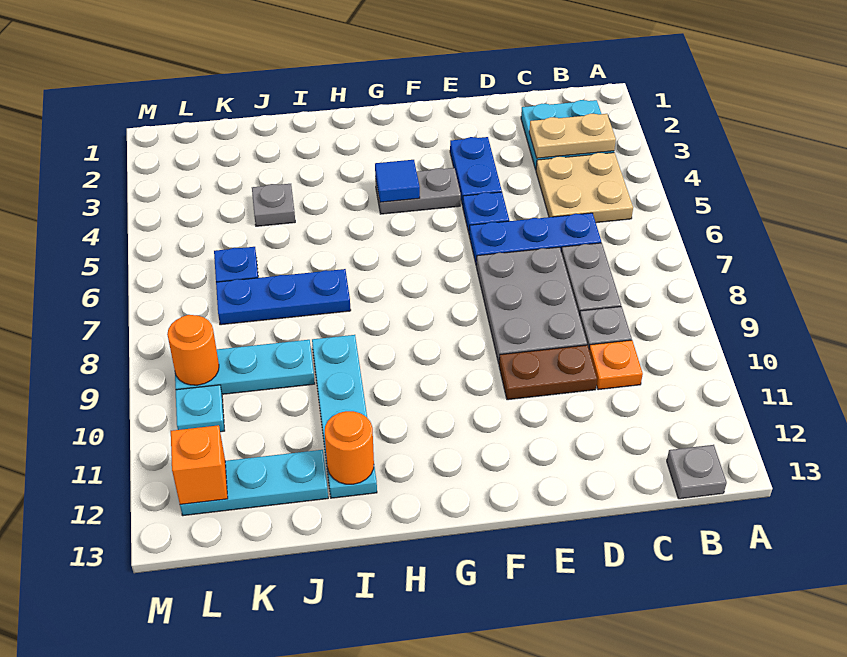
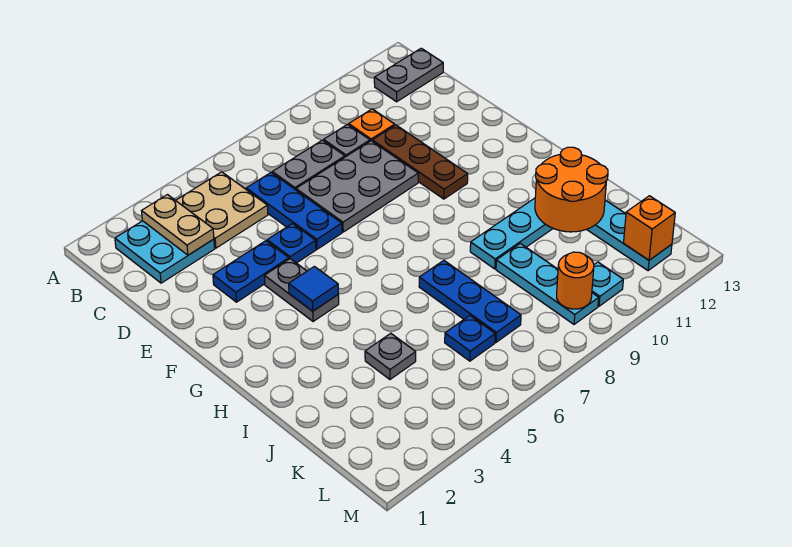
grey 1x1 plate [667,445,727,499] -> grey 1x2 plate [374,48,443,102]
brown 1x2 plate [499,345,597,400] -> brown 1x3 plate [372,125,468,199]
orange 1x1 round brick [325,411,374,484] -> orange 2x2 round brick [535,147,608,232]

